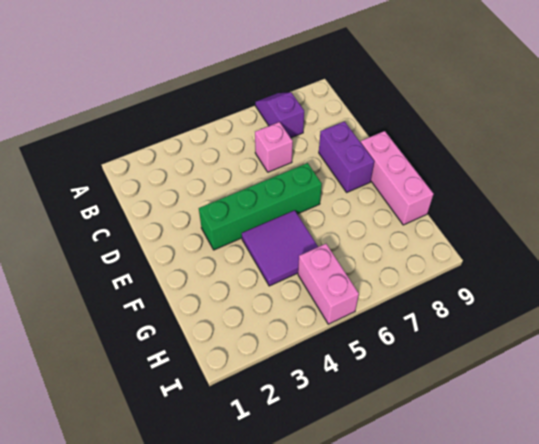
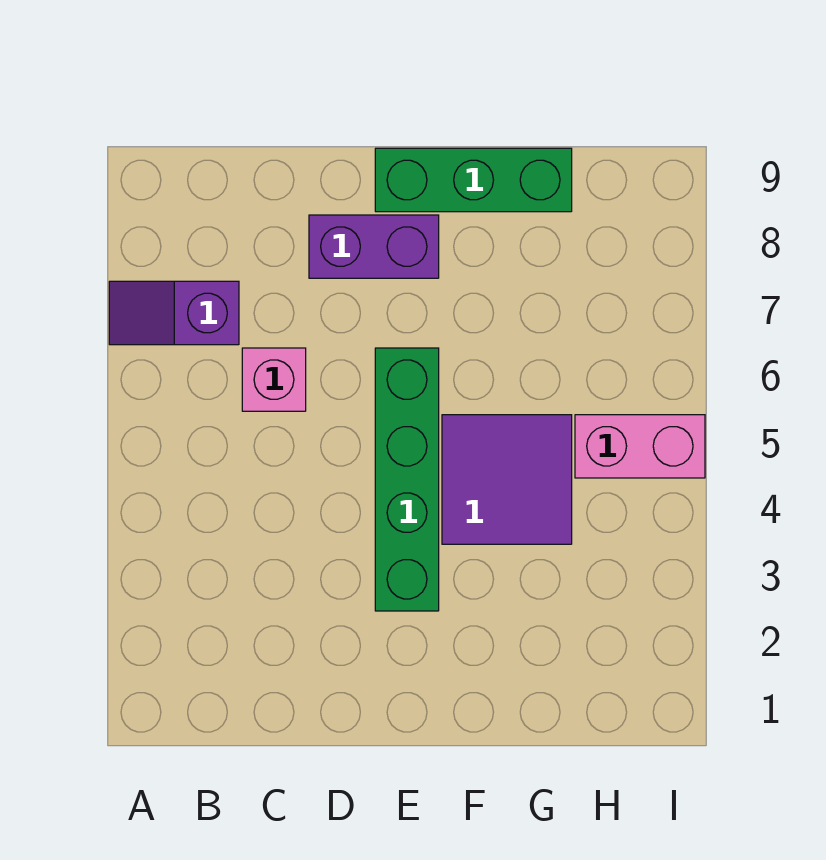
pink 1x3 brick [361,131,434,225] -> green 1x3 brick [375,148,572,212]

